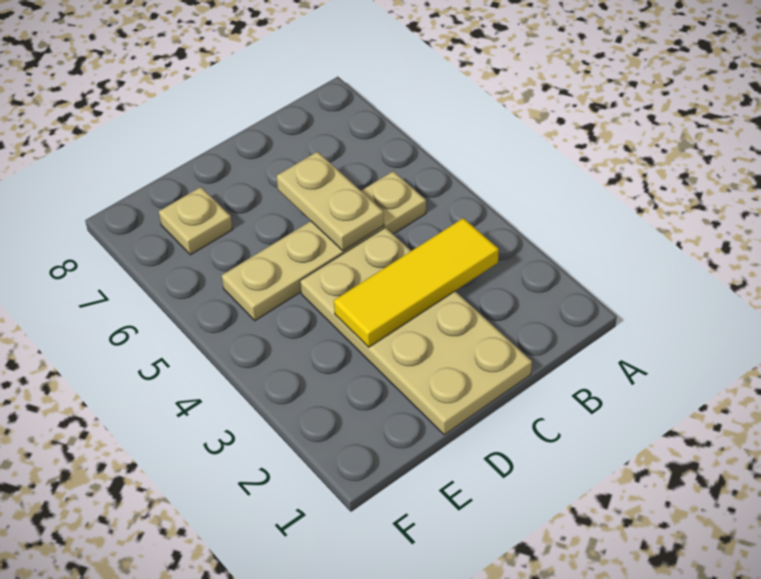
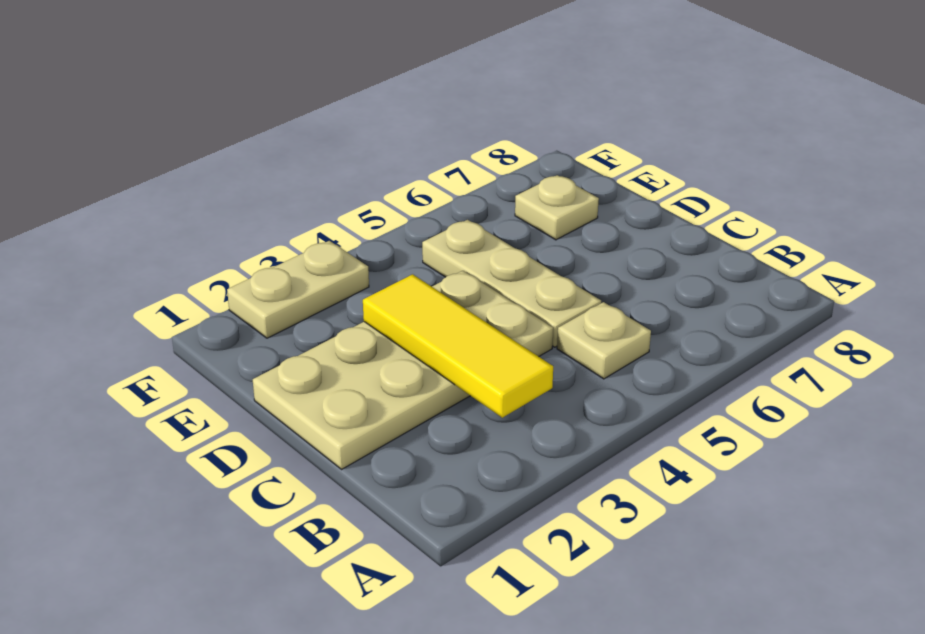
tan 1x2 plate [277,152,384,251] -> tan 1x2 plate moved to [227,241,369,338]

